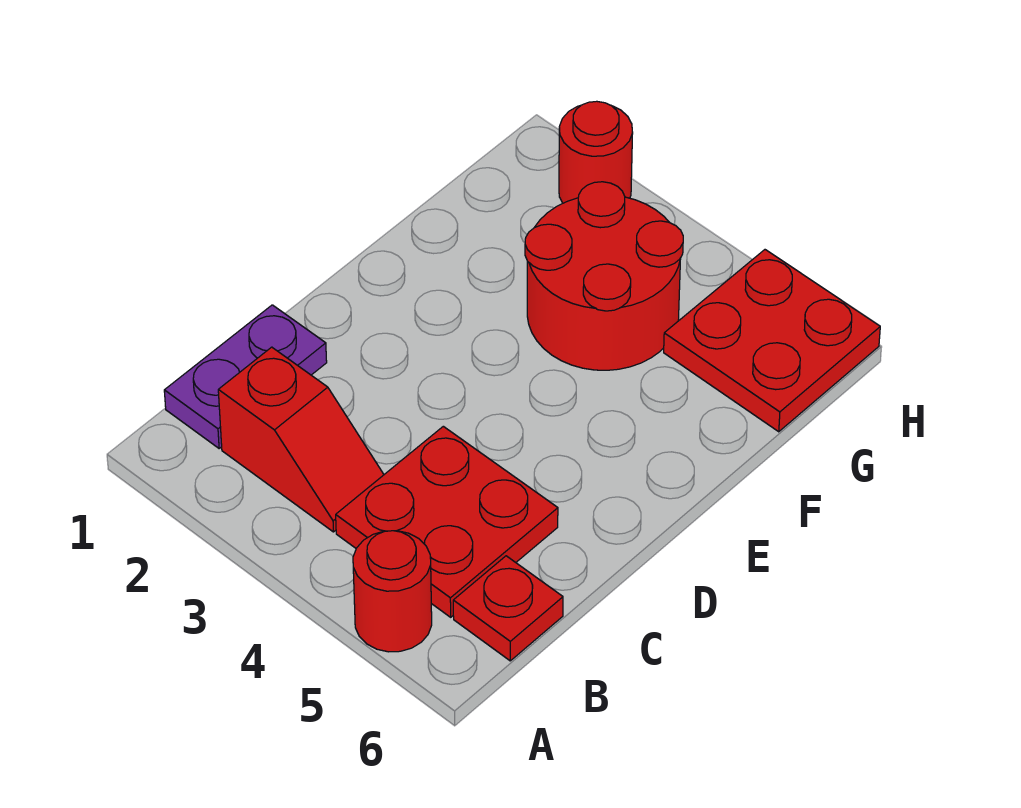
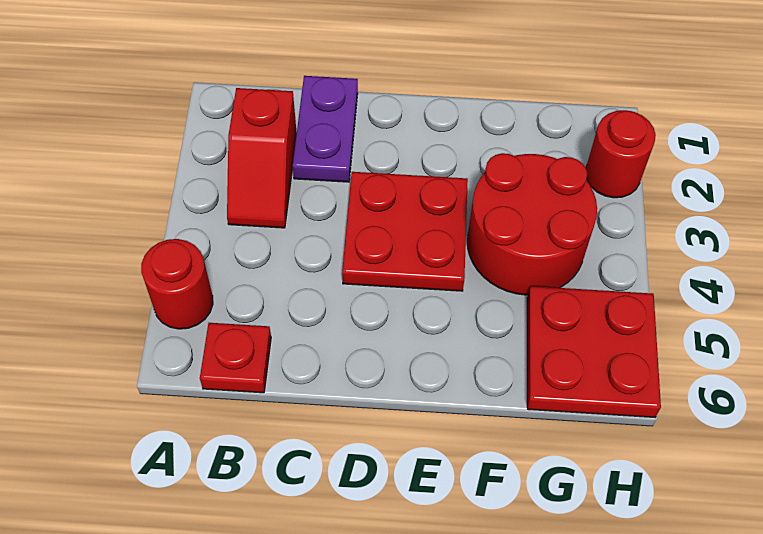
purple 1x2 plate [164,305,327,449] -> purple 1x2 plate turned to [293,76,358,182]
red 2x2 plate [336,426,558,617] -> red 2x2 plate moved to [342,172,468,291]

